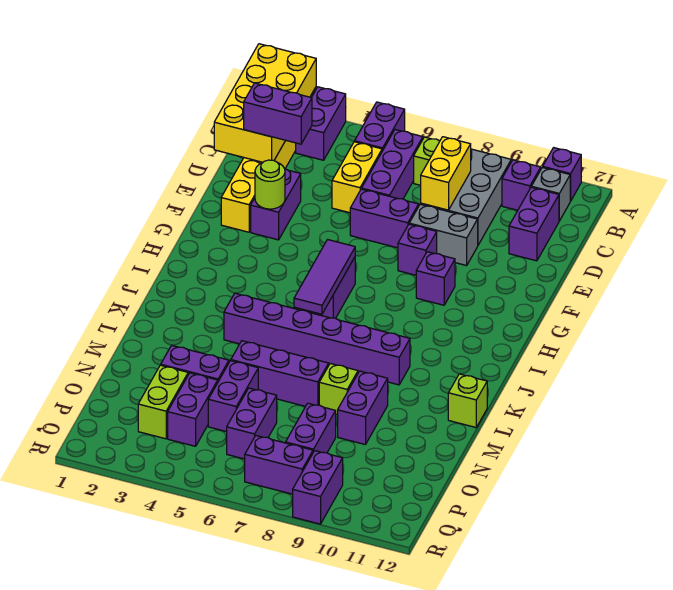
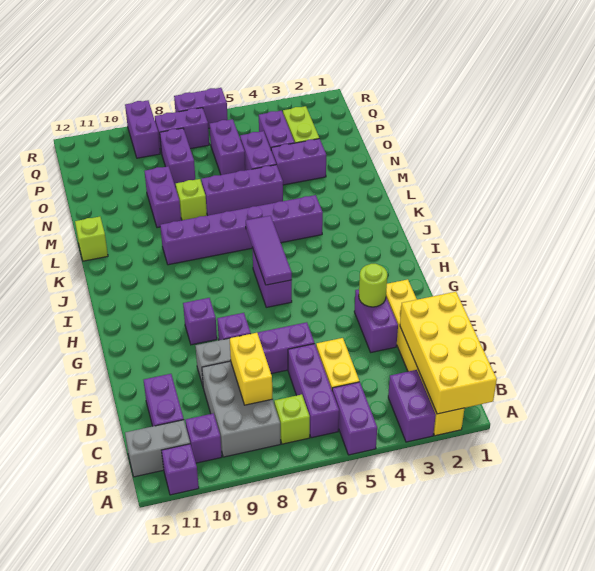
grey 1x1 brick [531,167,570,221] -> grey 1x2 brick [125,420,190,477]
purple 1x2 brick [244,83,312,144] -> purple 1x2 brick moved to [174,88,228,128]

